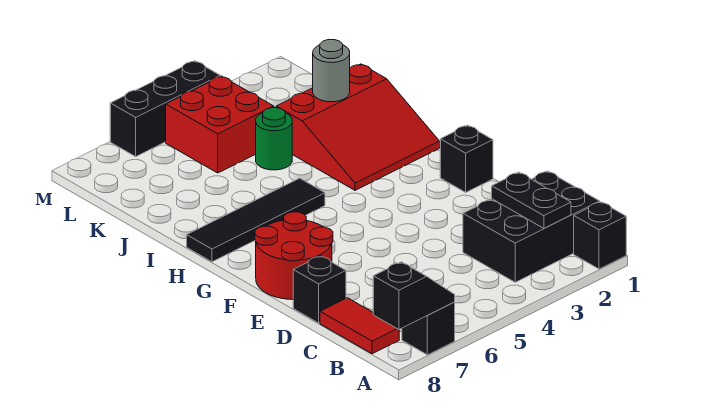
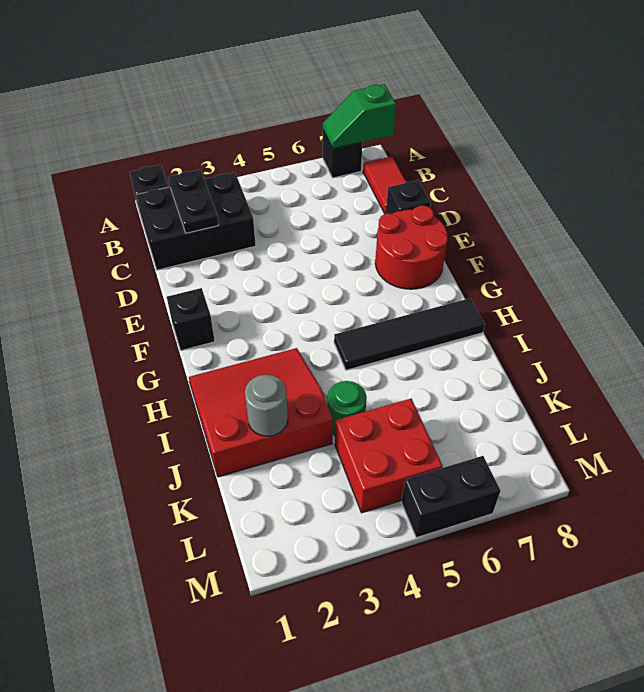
black 1x2 slope [373,262,455,329] -> green 1x2 slope [323,84,396,149]
black 1x3 brick [110,61,220,156] -> black 1x2 brick [401,456,500,538]

